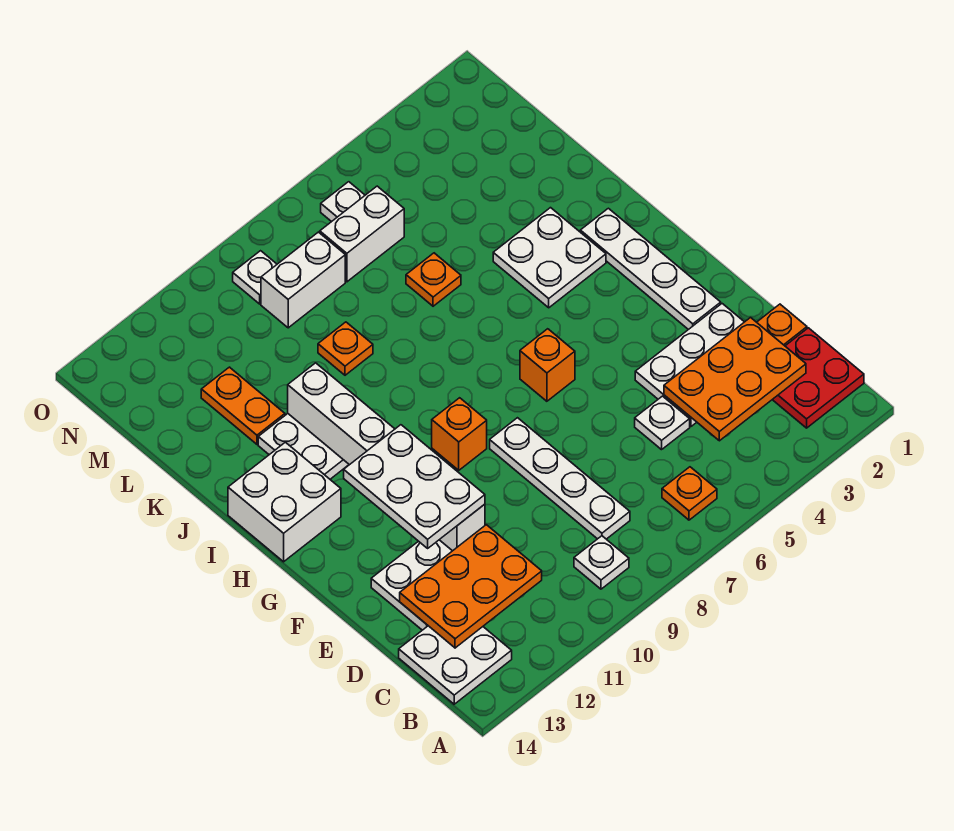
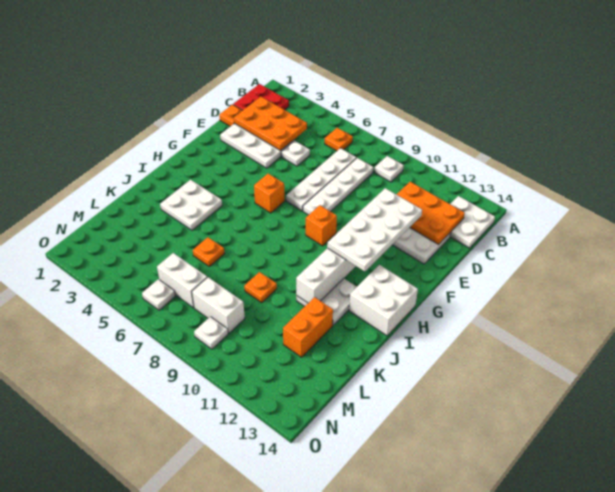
white 2x3 plate [344,425,485,548] -> white 2x4 plate [327,188,422,272]
white 1x4 plate [580,208,721,330] -> white 1x4 plate moved to [286,148,356,211]
orange 1x2 plate [201,367,285,444] -> orange 1x2 brick [283,297,333,357]

